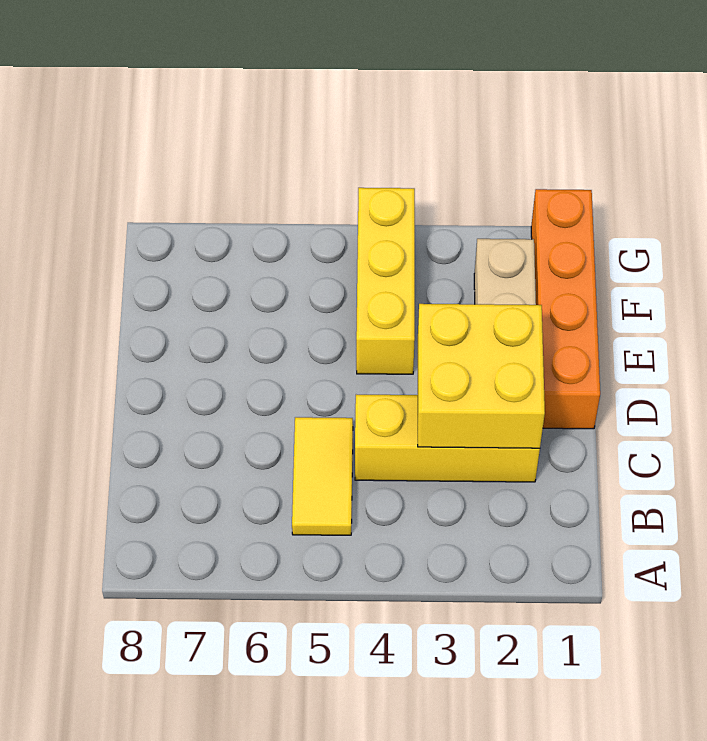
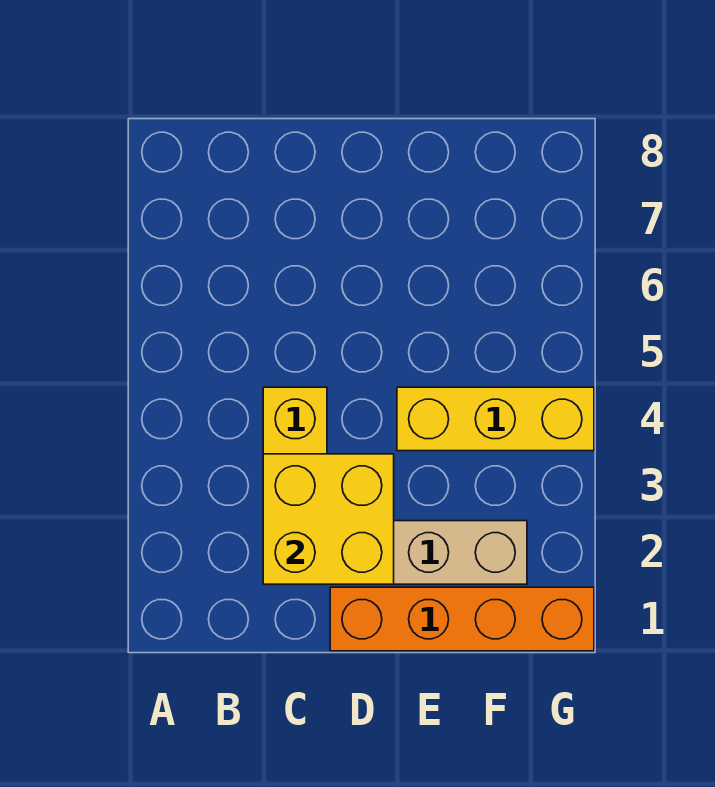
yellow 1x2 tile [292,417,353,535] -> none

